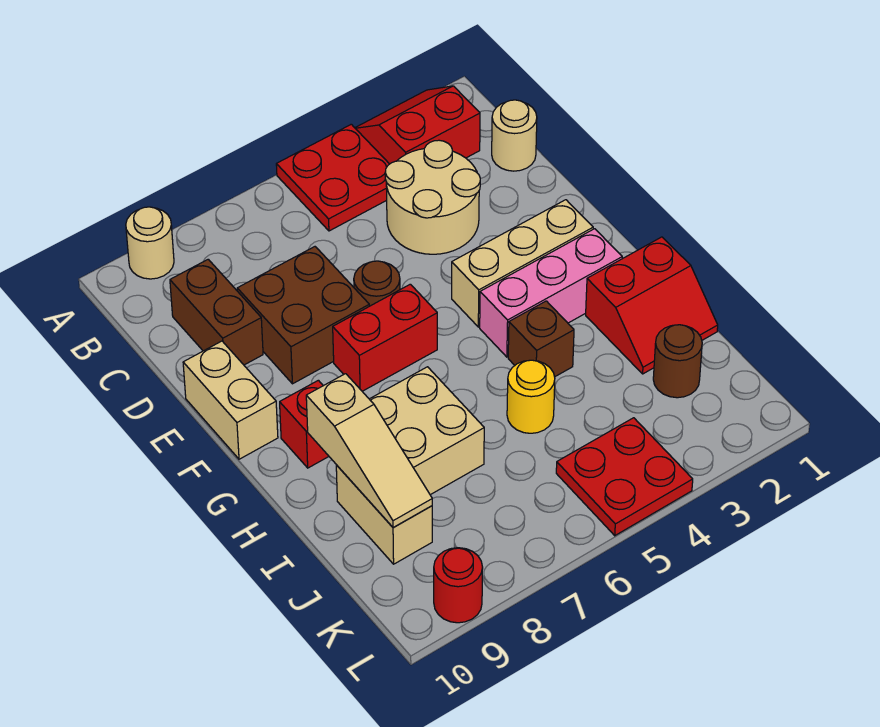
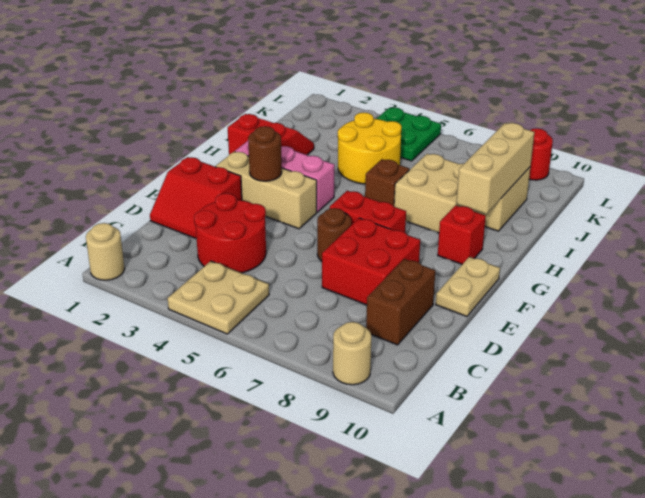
red 2x2 slope [355,86,480,164] -> red 2x2 slope moved to [150,157,242,239]
red 2x2 plate [276,124,389,231] -> tan 2x2 plate [168,261,269,334]
tan 1x1 round brick [492,100,537,171] -> tan 1x1 round brick moved to [86,223,125,280]
tan 2x2 round brick [385,140,480,254] -> red 2x2 round brick [194,193,266,273]
brown 2x2 brick [237,247,369,384] -> red 2x2 brick [322,218,420,305]
tan 1x2 brick [183,341,278,459] -> tan 1x2 plate [436,257,500,317]
brown 1x1 brick [508,301,574,377] -> brown 1x1 brick moved to [365,159,410,207]
tan 1x3 slope [306,374,432,527] -> tan 1x3 brick [456,123,535,214]
yellow 1x1 round brick [507,360,555,433] -> yellow 2x2 round brick [338,113,402,184]
brown 1x1 round brick [653,325,702,398] -> brown 1x1 round brick moved to [248,126,282,181]
red 2x2 plate [556,418,693,536] -> green 2x2 plate [377,108,441,161]

